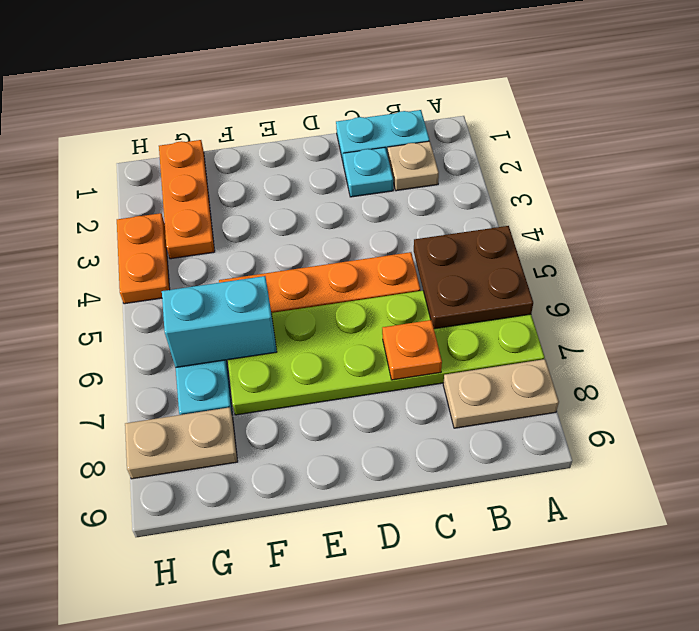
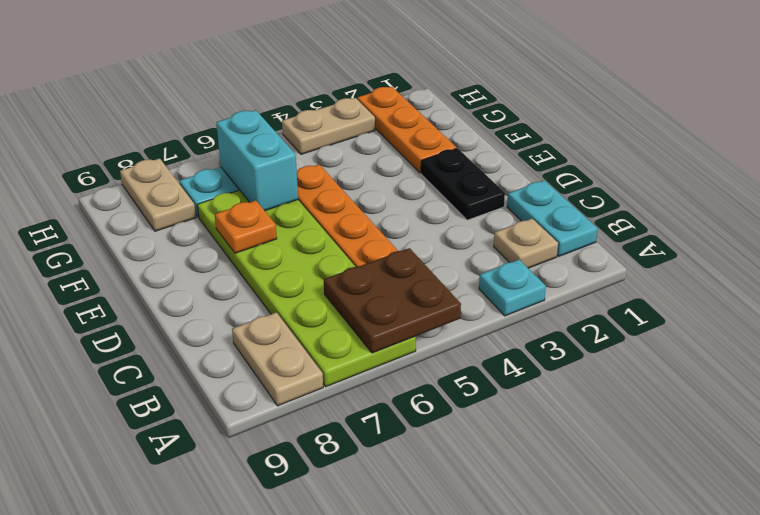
cyan 1x1 plate [343,148,393,197] -> cyan 1x1 plate moved to [479,260,546,316]
orange 1x1 plate [382,320,442,380] -> orange 1x1 plate moved to [215,200,277,253]
none -> black 1x2 plate [421,148,505,220]
orange 1x3 plate [159,140,215,259] -> orange 1x3 plate turned to [357,87,456,173]
orange 1x2 plate [117,213,170,304] -> tan 1x2 plate [282,98,375,154]

